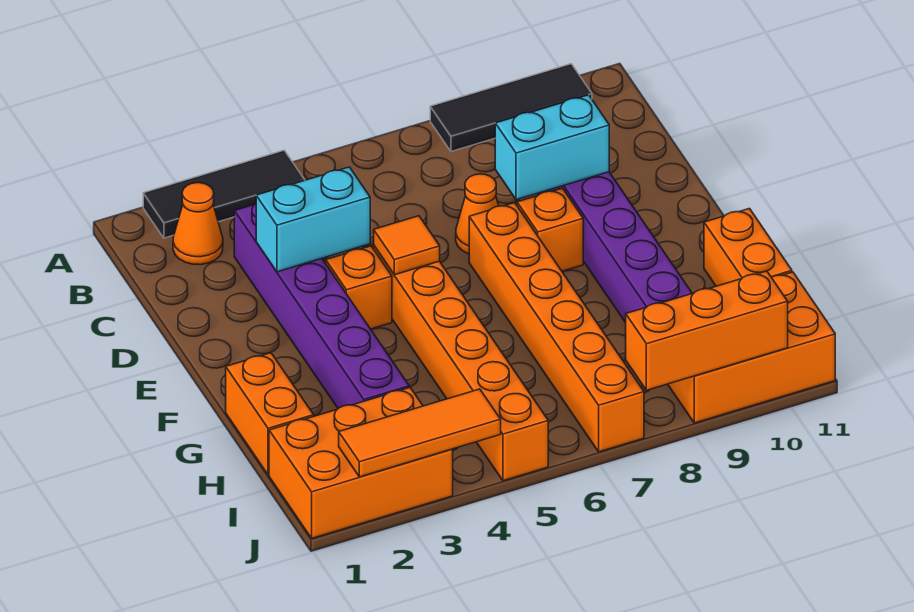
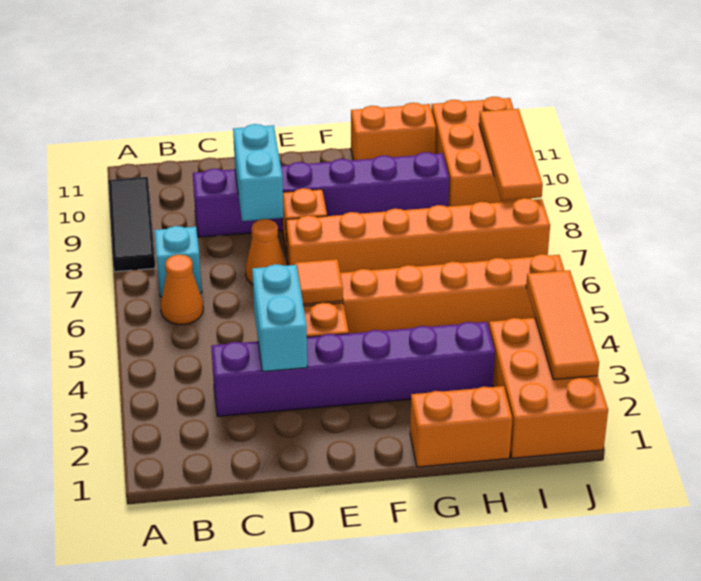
black 1x3 tile [143,150,305,238] -> none
orange 1x1 cone [173,183,223,265] -> orange 1x1 cone moved to [161,254,203,324]
none -> cyan 1x1 brick [154,226,202,297]
orange 1x3 brick [626,271,788,390] -> orange 1x3 tile [479,109,543,201]

